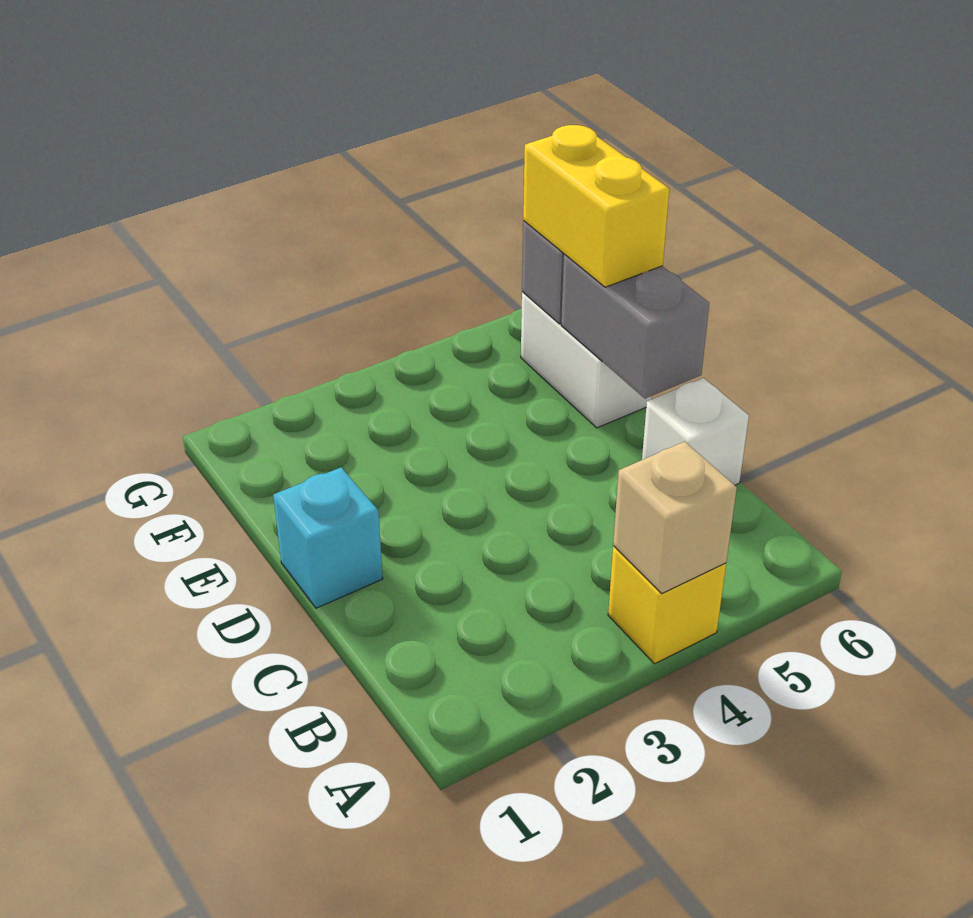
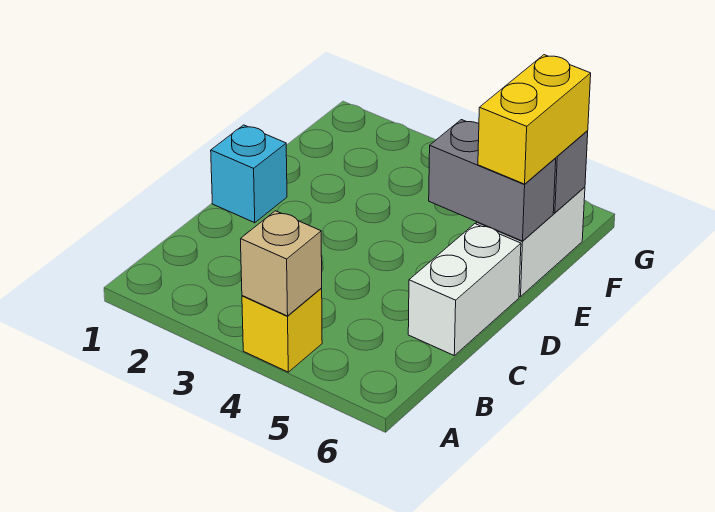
white 1x1 brick [642,378,749,485] -> white 1x2 brick [408,224,521,355]
grey 1x2 brick [561,254,709,398] -> grey 1x2 brick turned to [429,120,556,241]

